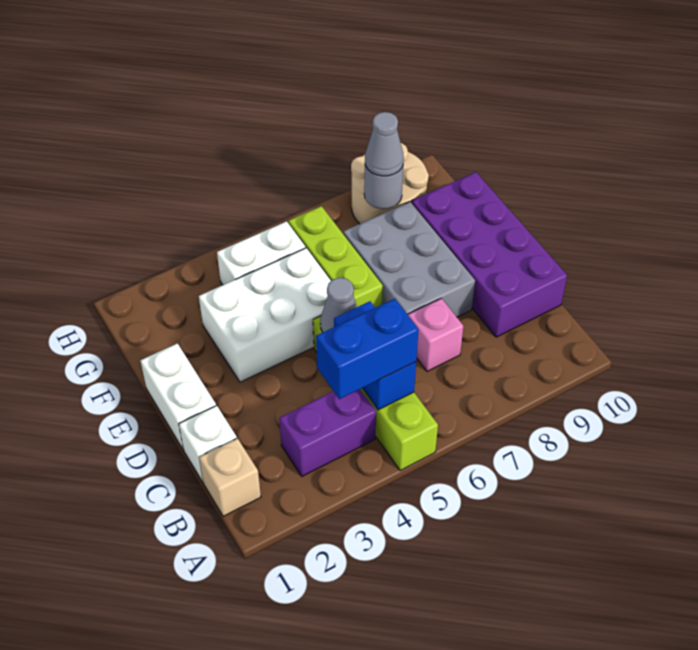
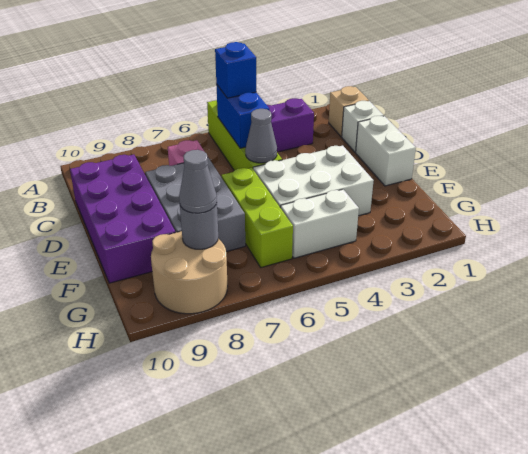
blue 1x2 brick [316,299,419,399] -> blue 1x1 brick [215,42,256,98]

